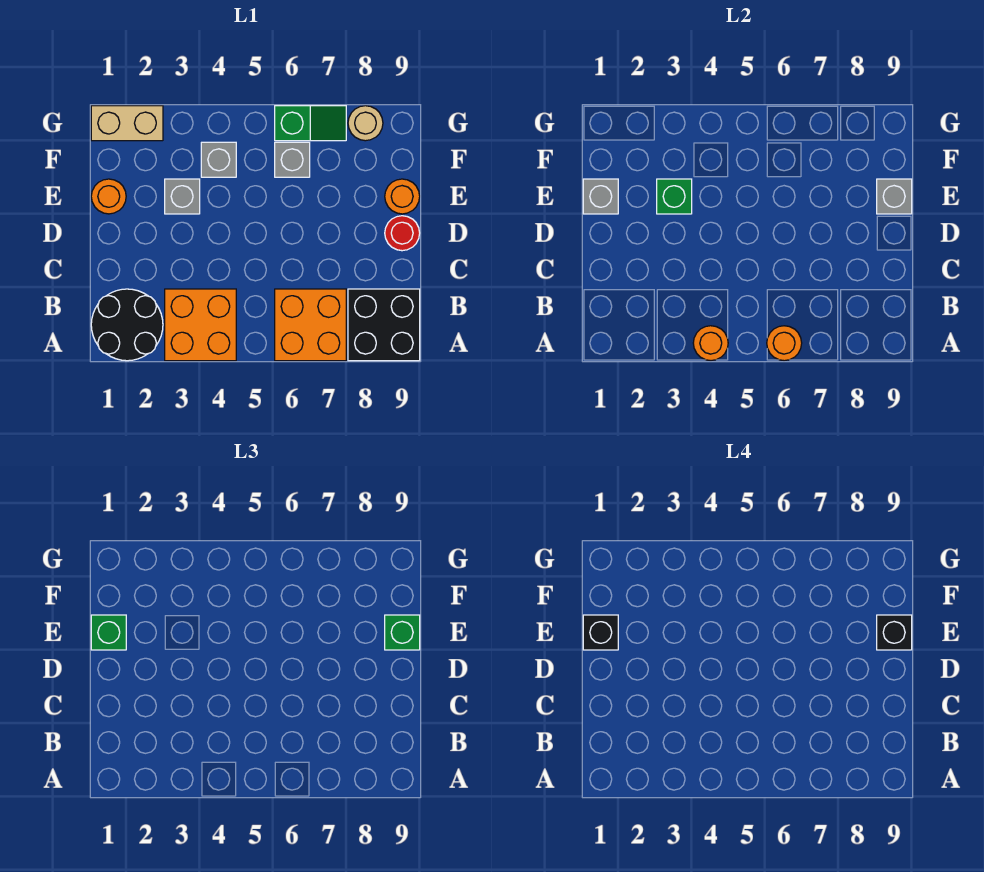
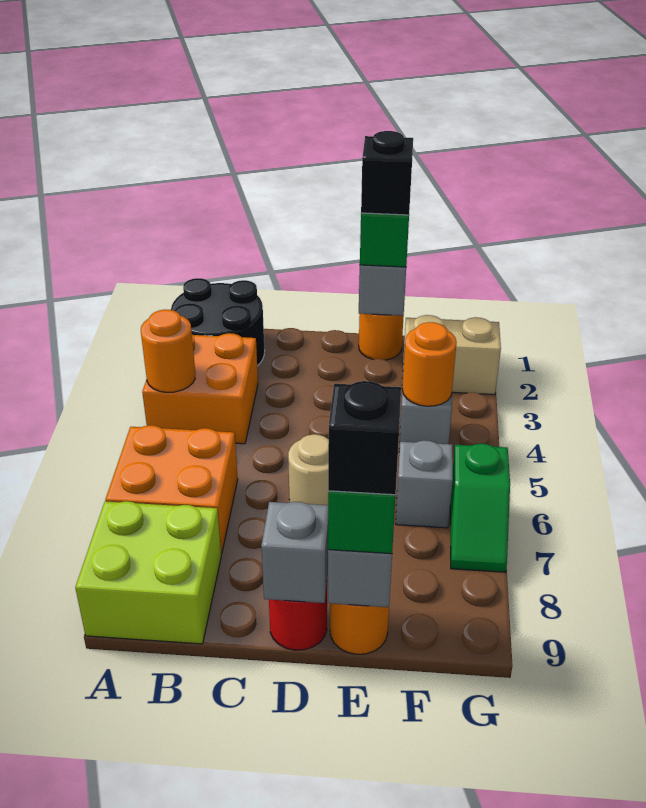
orange 1x1 round brick [767,326,802,361] -> orange 1x1 round brick moved to [402,322,457,406]
black 2x2 brick [348,289,420,361] -> lime 2x2 brick [75,501,221,644]
grey 1x1 brick [165,179,200,214] -> grey 1x1 brick moved to [261,502,328,603]
green 1x1 brick [657,179,692,214] -> none
tan 1x2 brick [91,106,163,141] -> tan 1x2 brick turned to [402,315,501,395]
tan 1x1 round brick [348,106,383,141] -> tan 1x1 round brick moved to [288,434,329,505]

